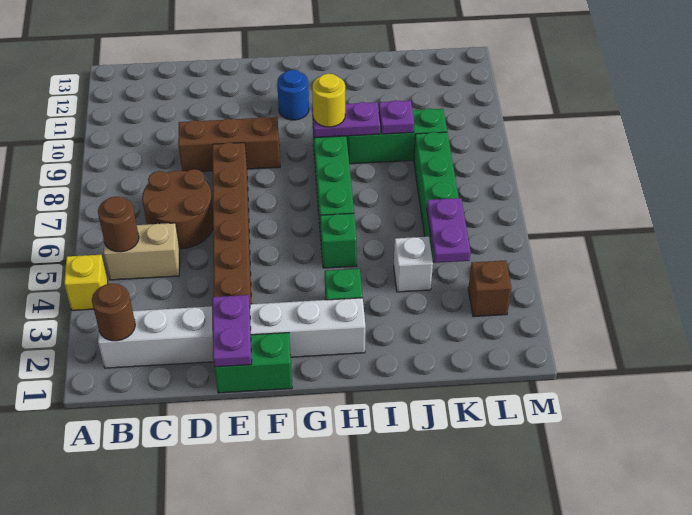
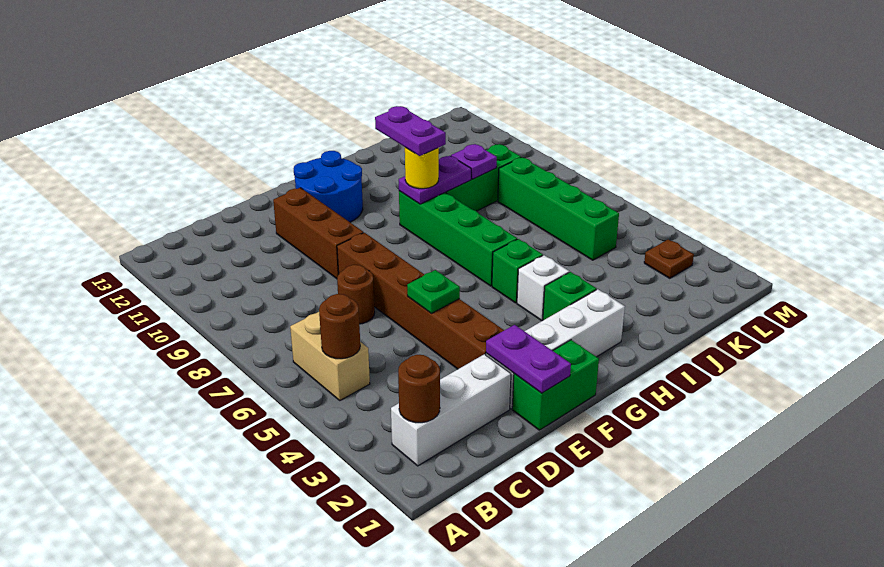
yellow 1x1 brick [64,255,108,310] -> none
tan 1x2 brick [103,223,180,280] -> tan 1x2 brick turned to [290,312,370,400]
brown 2x2 round brick [142,169,213,249] -> brown 1x1 round brick [337,265,375,324]
brown 1x3 brick [178,117,280,172] -> brown 1x3 brick turned to [273,188,363,279]
none -> green 1x1 plate [407,270,460,313]
blue 1x1 round brick [277,70,309,120] -> blue 2x2 round brick [294,151,363,222]
white 1x1 brick [394,237,433,292] -> white 1x1 brick moved to [517,255,569,320]
purple 1x2 plate [427,198,471,263] -> purple 1x2 plate moved to [375,106,446,156]
brown 1x1 brick [468,260,512,317] -> brown 1x1 plate [644,240,694,278]

